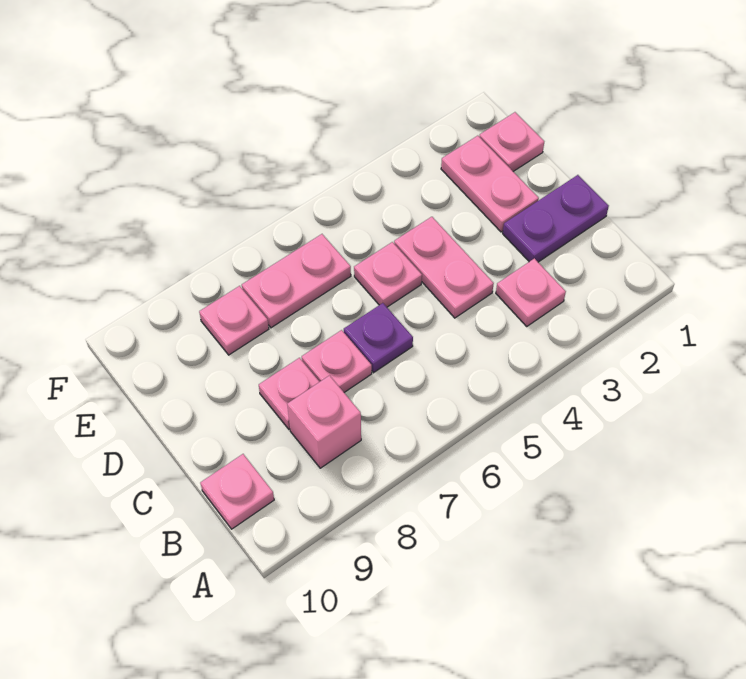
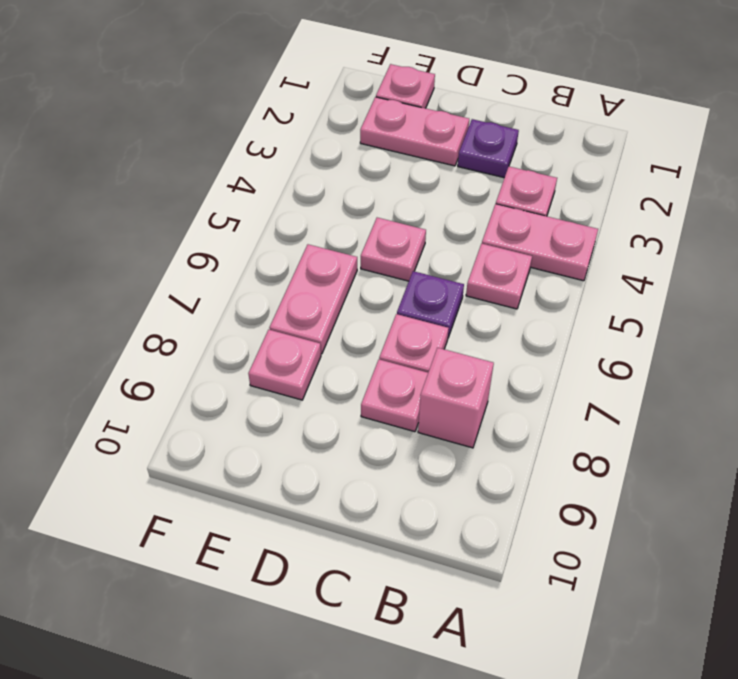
pink 1x1 plate [200,454,274,529] -> pink 1x1 plate moved to [466,244,532,309]
purple 1x2 plate [503,175,609,262] -> purple 1x1 plate [458,119,519,178]
pink 1x2 plate [394,217,494,318] -> pink 1x2 plate moved to [482,204,598,281]

